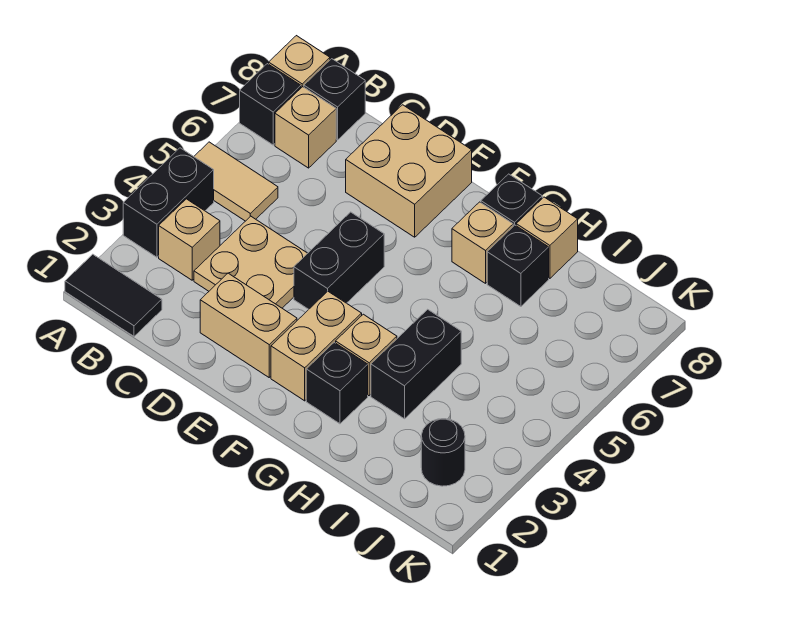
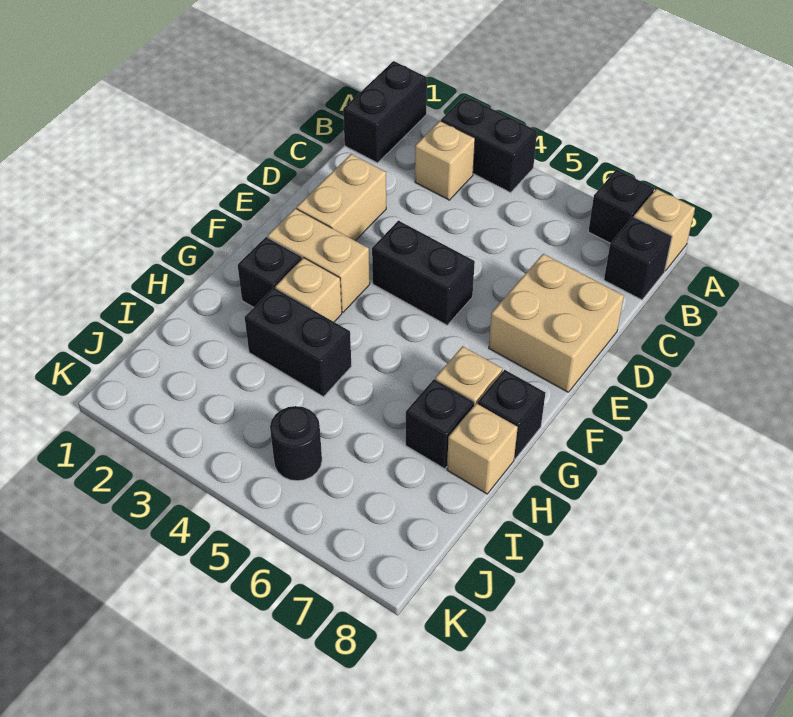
black 1x2 tile [65,254,162,336] -> black 1x2 brick [343,61,427,163]
tan 1x2 tile [194,142,278,221] -> none
tan 1x1 brick [275,87,336,168] -> none
tan 2x2 plate [194,216,308,308] -> none
black 1x1 round brick [421,419,465,486] -> black 1x1 round brick moved to [270,406,322,481]

